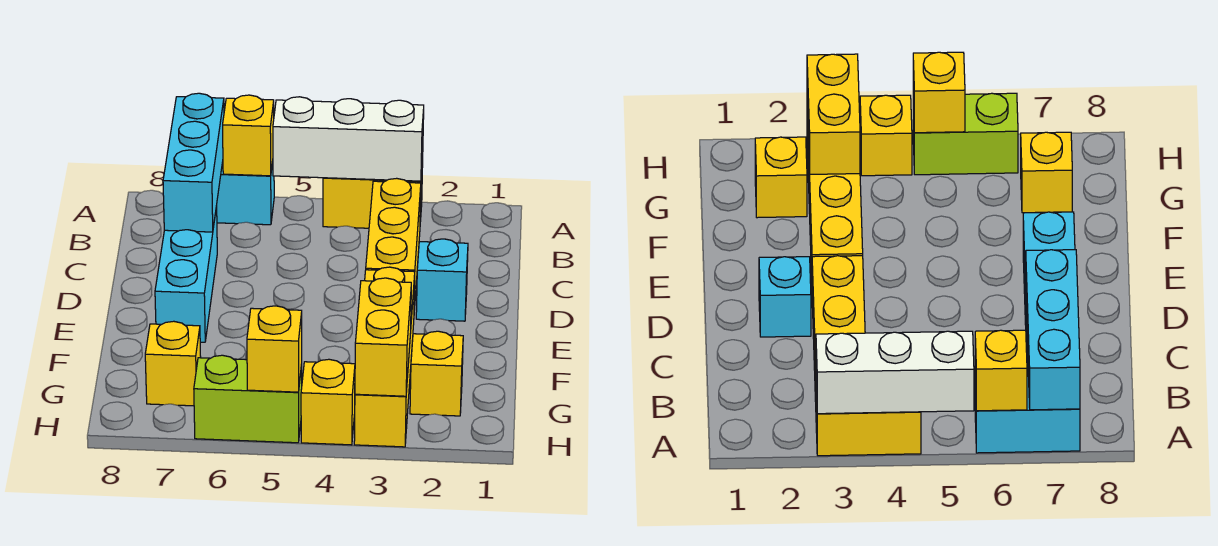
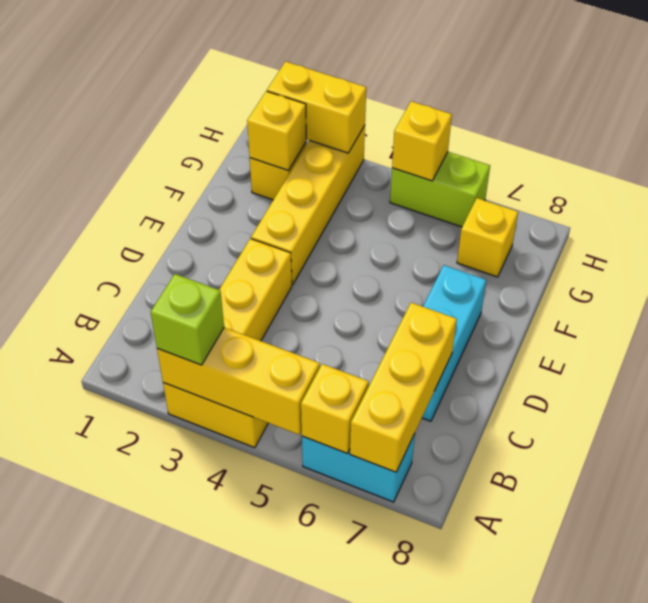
white 1x3 brick [273,97,424,181] -> yellow 1x3 brick [157,328,320,435]
none -> lime 1x1 brick [151,274,224,365]
cyan 1x3 brick [163,93,224,232] -> yellow 1x3 brick [350,303,457,472]
cyan 1x1 brick [416,239,468,321] -> none
yellow 1x2 brick [355,278,411,396] -> yellow 1x2 brick turned to [267,62,366,153]
yellow 1x1 brick [301,359,355,445] -> yellow 1x1 brick moved to [247,91,306,170]

